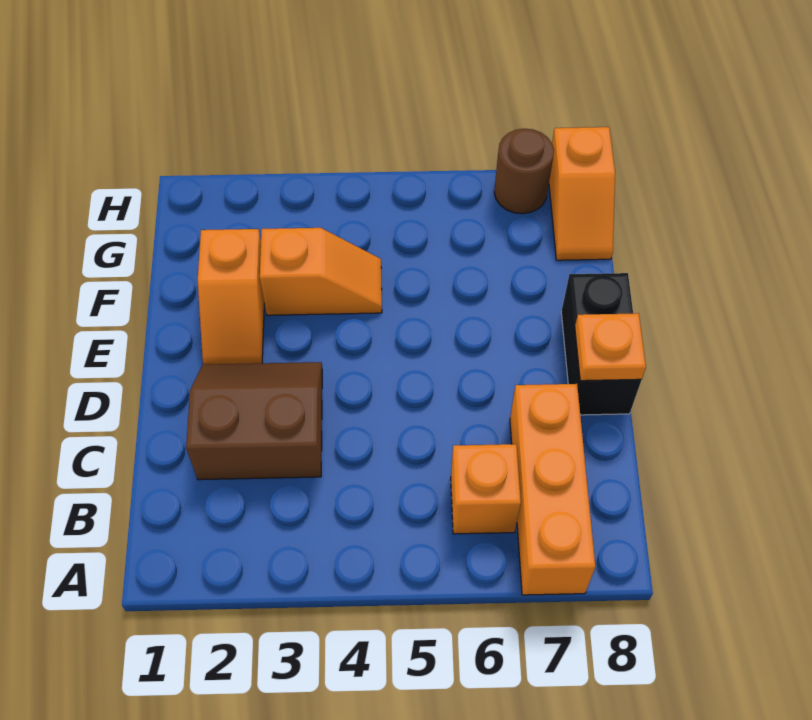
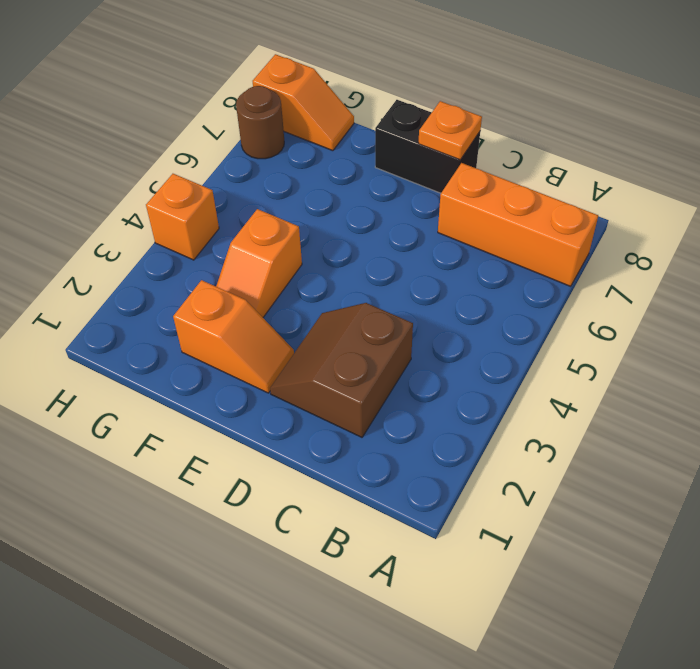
orange 1x1 brick [451,444,521,534] -> orange 1x1 brick moved to [146,174,219,260]
orange 1x2 slope [260,228,382,315] -> orange 1x2 slope turned to [216,209,302,317]

